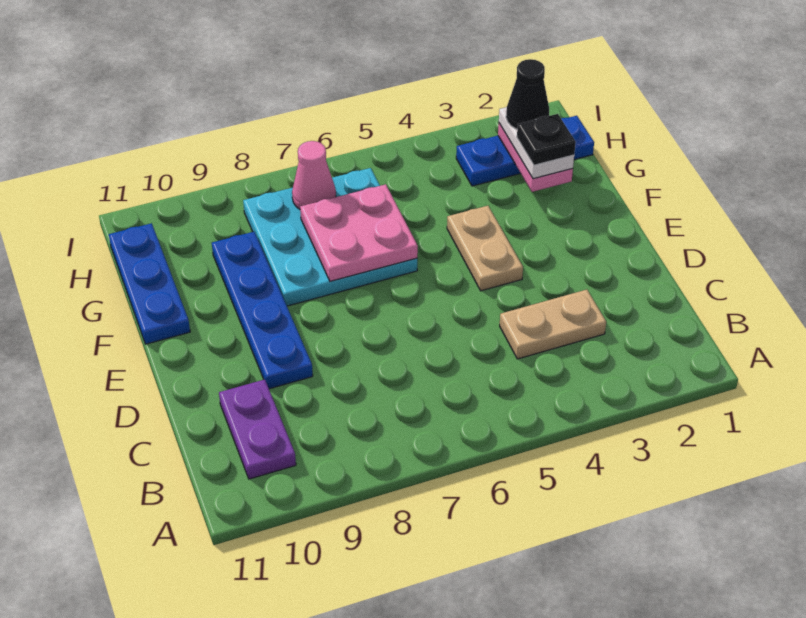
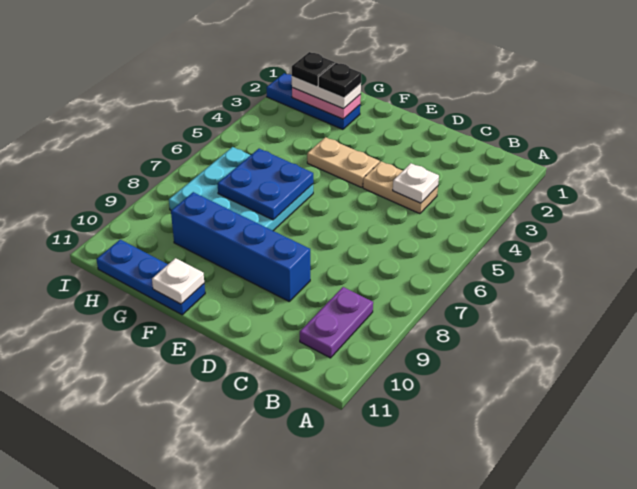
purple 1x2 plate [219,379,296,479] -> purple 1x2 plate turned to [300,287,373,358]
tan 1x2 plate [500,290,606,359] -> tan 1x2 plate turned to [363,161,438,214]
none -> white 1x1 plate [393,163,439,203]
blue 1x4 plate [212,232,313,389] -> blue 1x4 brick [171,192,310,301]
pink 2x2 plate [300,184,418,281] -> blue 2x2 plate [218,149,313,220]
none -> white 1x1 plate [152,258,204,304]
blue 1x3 plate [456,116,594,186] -> blue 1x3 plate turned to [266,73,360,129]
black 1x1 cone [506,59,549,129] -> black 1x1 plate [292,52,335,87]
pink 1x1 cone [292,141,336,209] -> none

